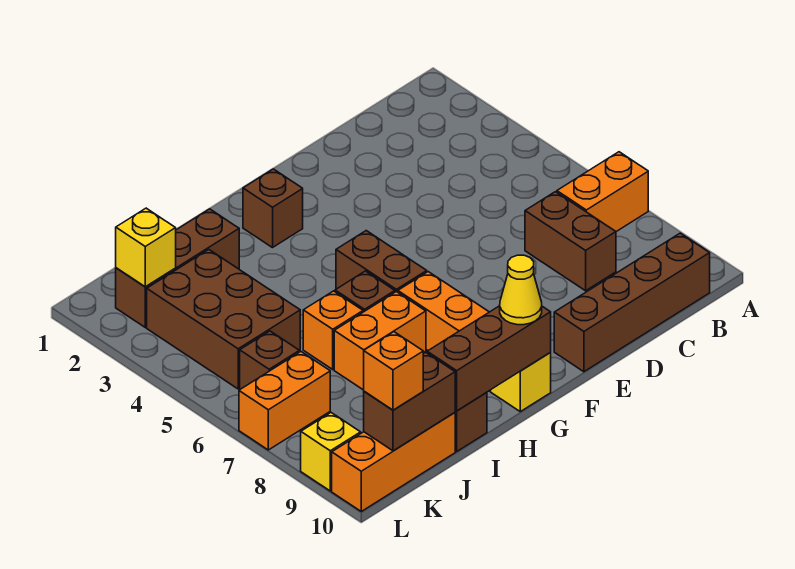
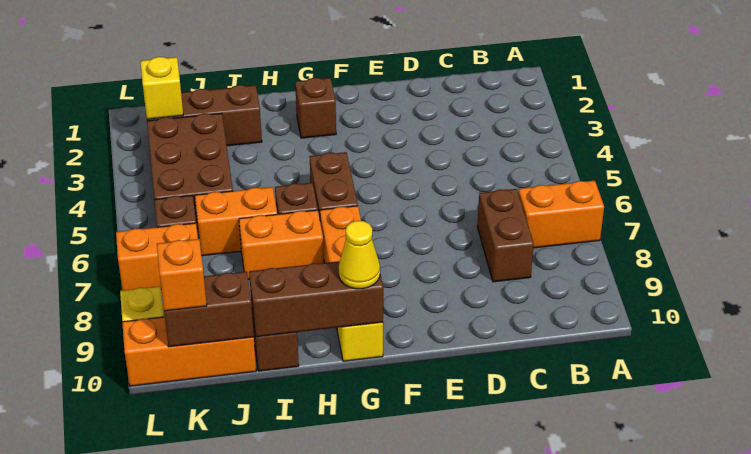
brown 1x4 brick [554,233,710,372] -> none
orange 1x1 brick [303,291,363,369] -> orange 1x2 brick [195,187,277,256]

